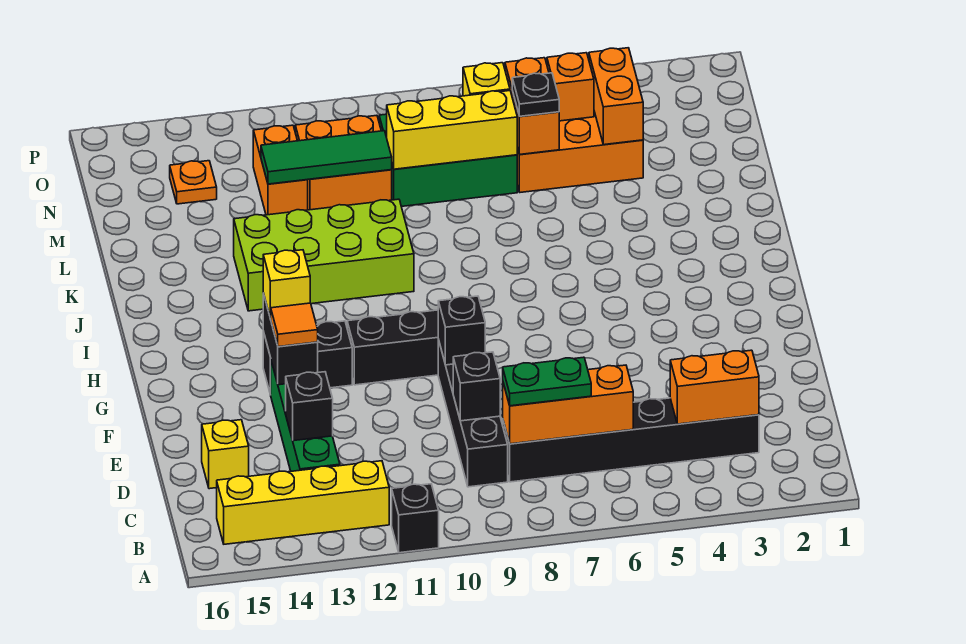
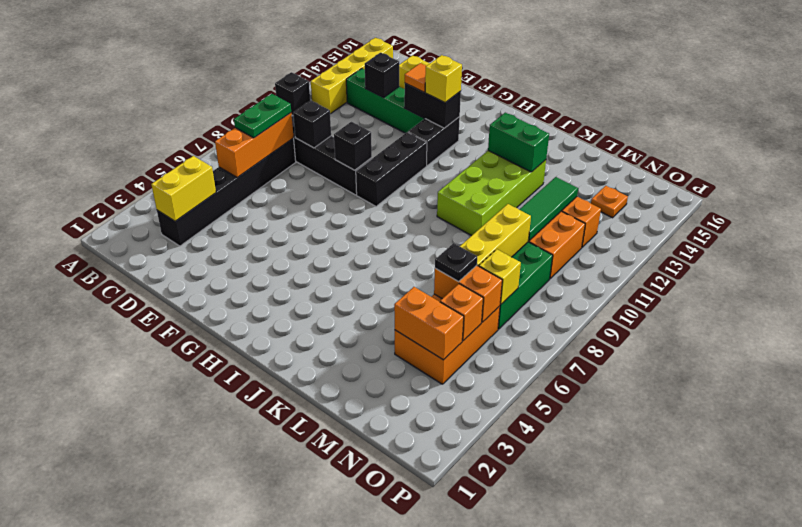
orange 1x2 brick [670,350,759,424] -> yellow 1x2 brick [151,156,216,221]
none -> green 1x2 brick [488,113,549,172]

